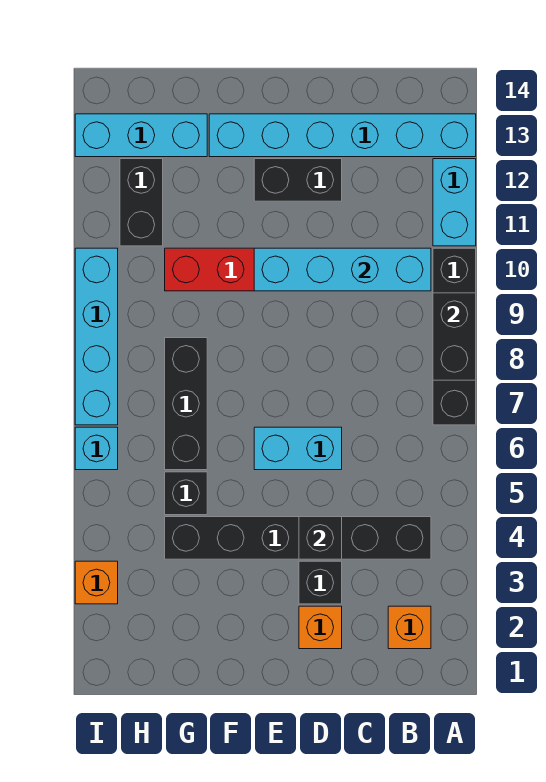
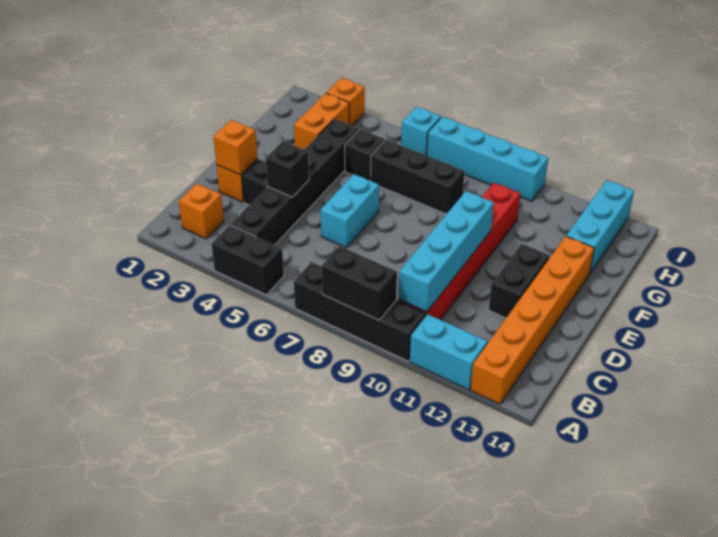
cyan 1x6 brick [209,114,476,157] -> orange 1x6 brick [471,236,594,404]
none -> orange 1x1 brick [213,120,257,175]
none -> orange 1x2 brick [294,93,349,150]
black 1x2 brick [120,159,163,246] -> black 1x2 brick moved to [212,225,284,295]

